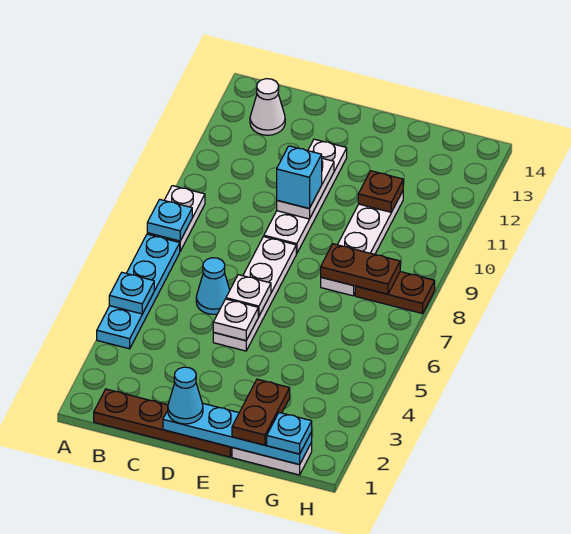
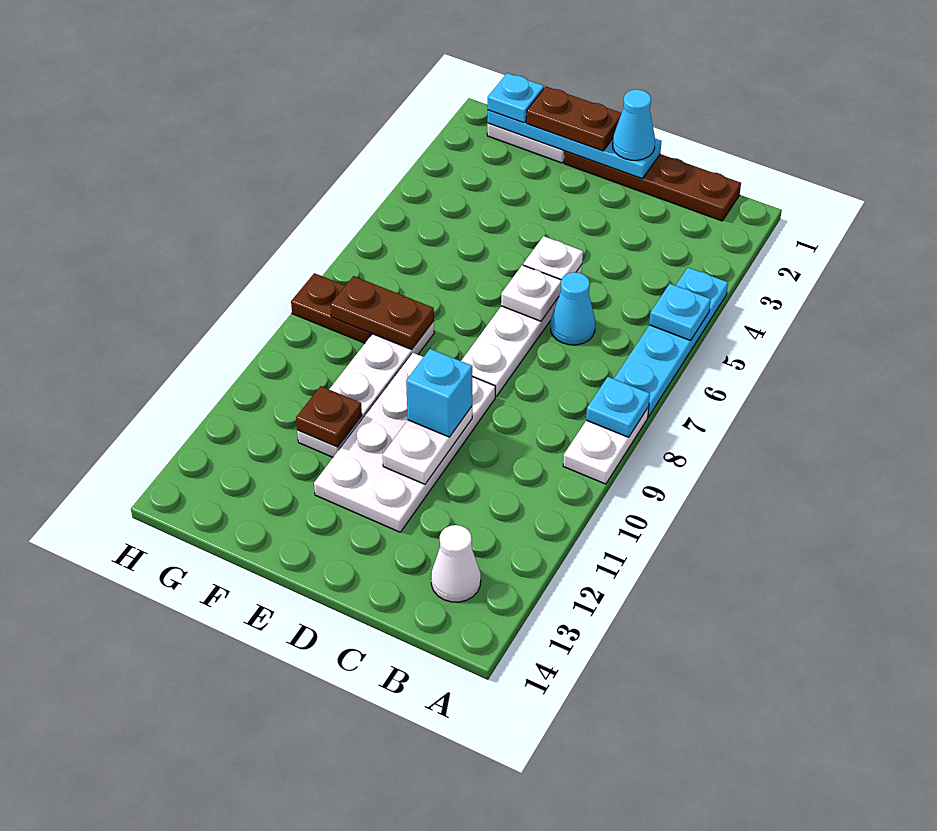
white 1x4 plate [264,139,347,254] -> white 2x4 plate [314,353,495,532]
brown 1x2 plate [232,379,290,445] -> brown 1x2 plate turned to [526,87,621,151]

